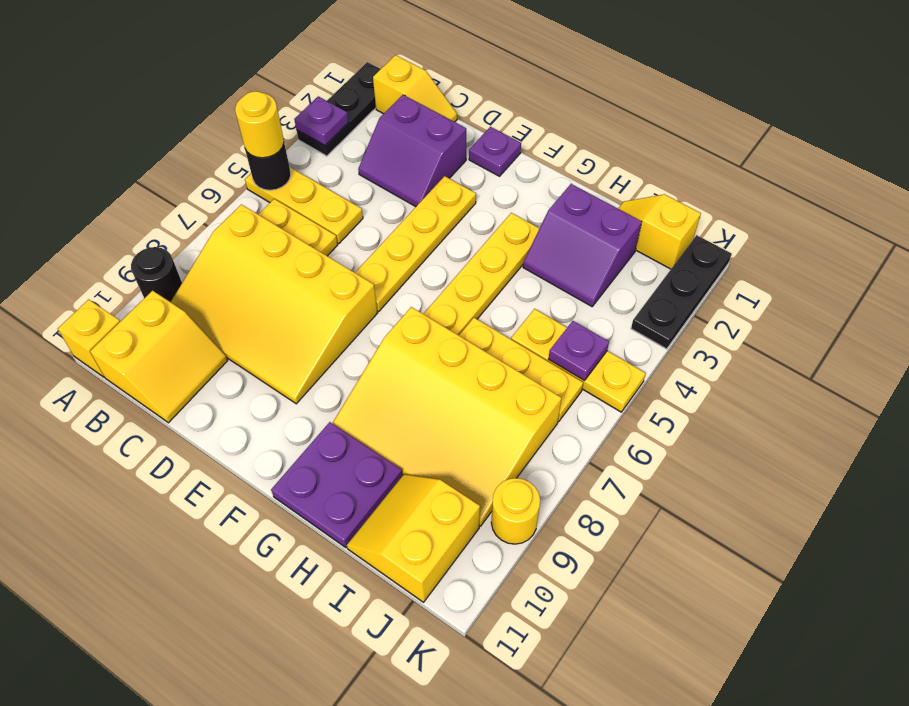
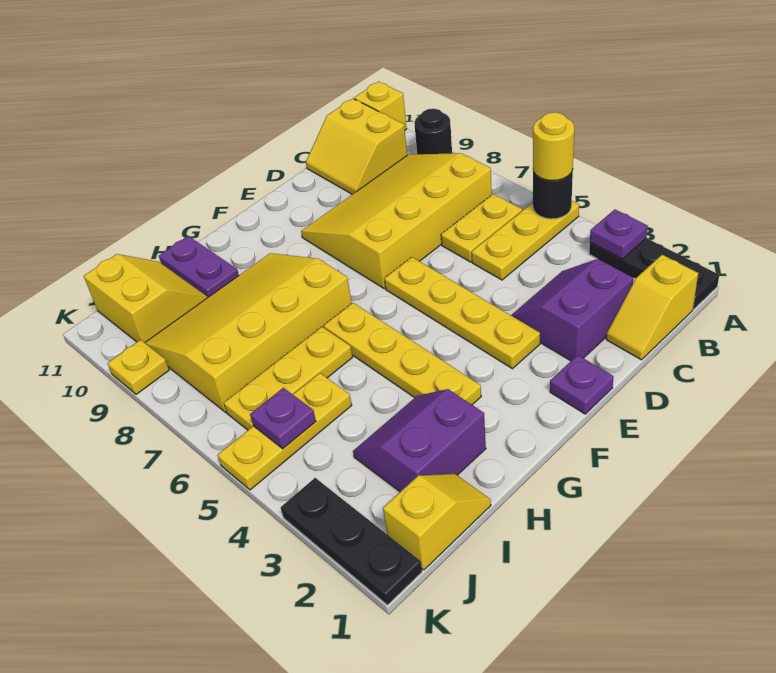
purple 2x2 plate [271,422,403,547] -> purple 1x2 plate [159,236,239,297]
yellow 1x1 round brick [491,478,540,544] -> yellow 1x1 plate [108,340,169,394]

